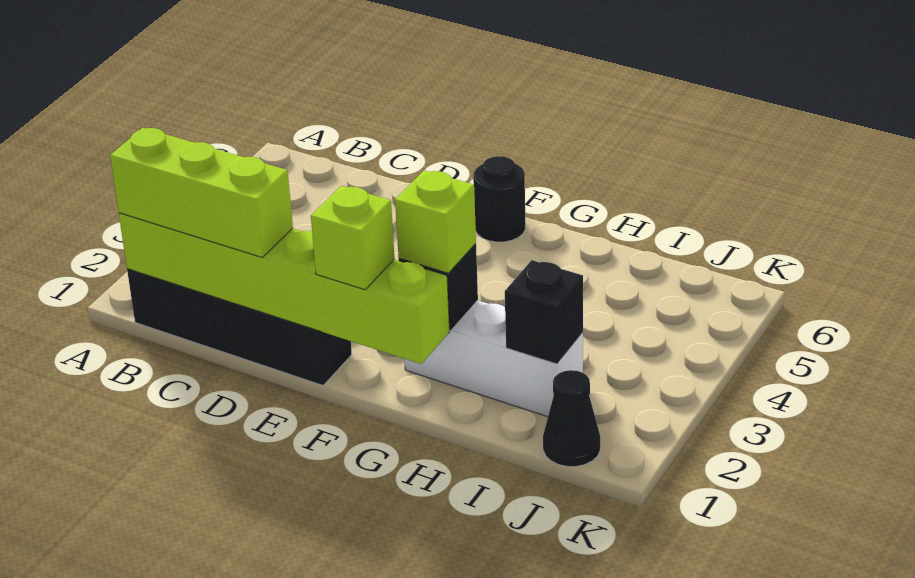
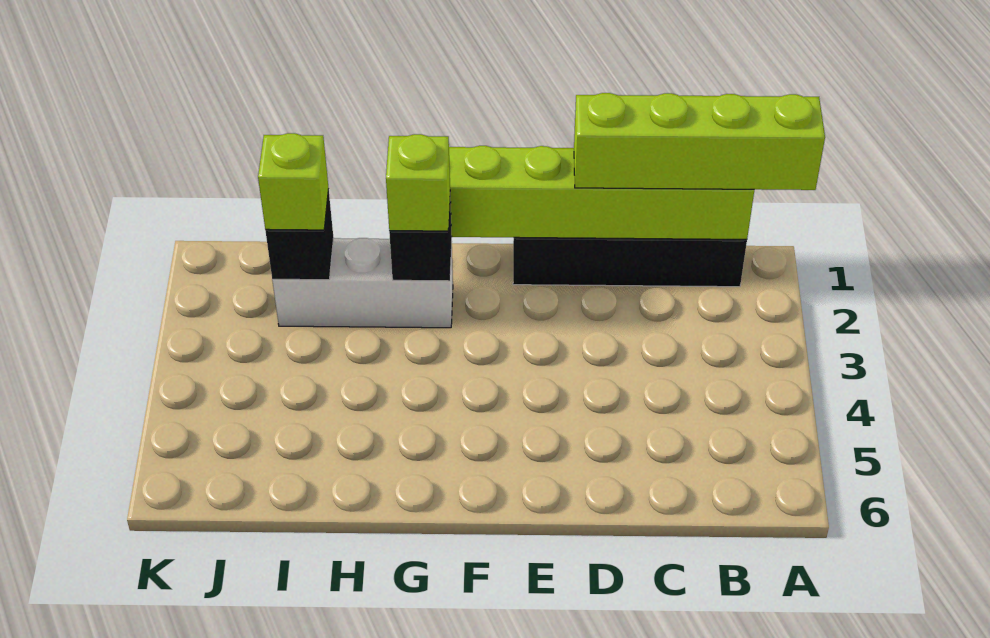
lime 1x3 brick [110,128,293,258] -> lime 1x4 brick [574,93,825,190]
lime 1x1 brick [311,186,395,290] -> lime 1x1 brick moved to [258,133,329,230]
black 1x1 round brick [473,156,525,242] -> none
black 1x1 cone [543,370,600,467] -> none

